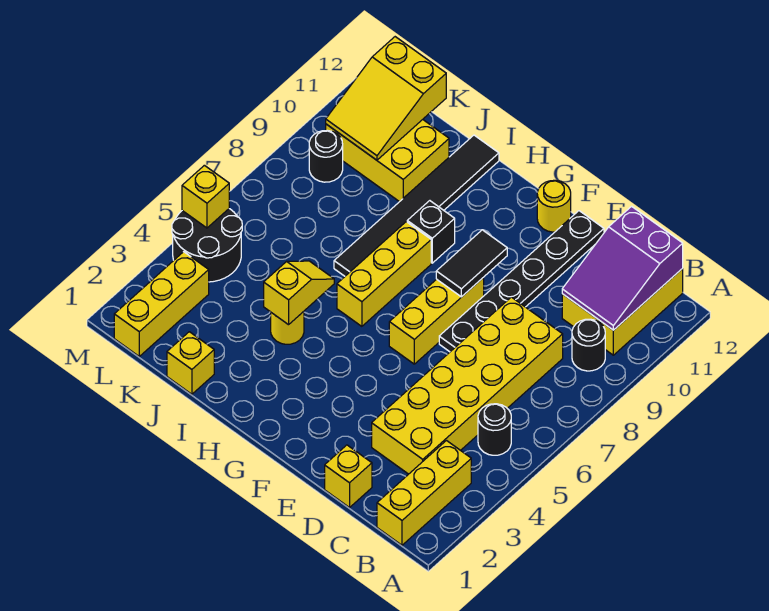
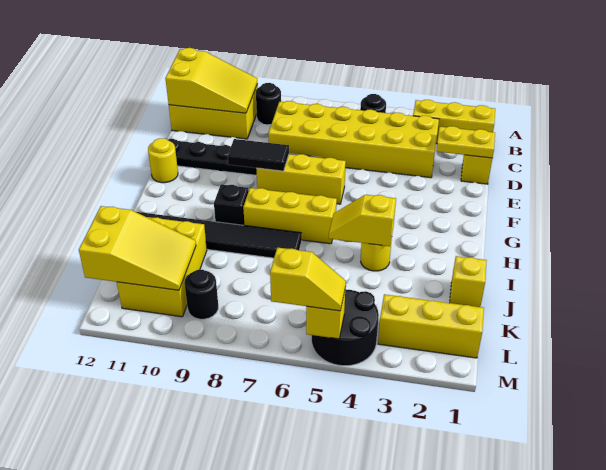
purple 2x3 slope [562,206,683,330] -> yellow 2x3 slope [165,48,257,113]
none -> yellow 1x2 plate [436,126,495,158]
none -> yellow 1x2 slope [270,247,346,311]

